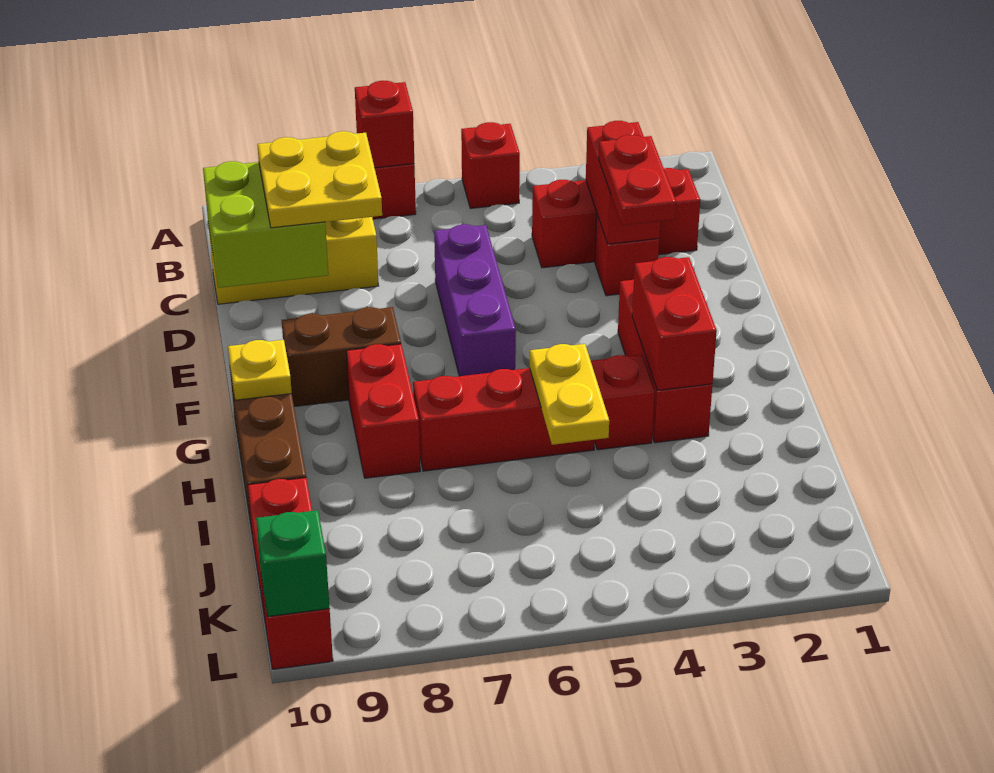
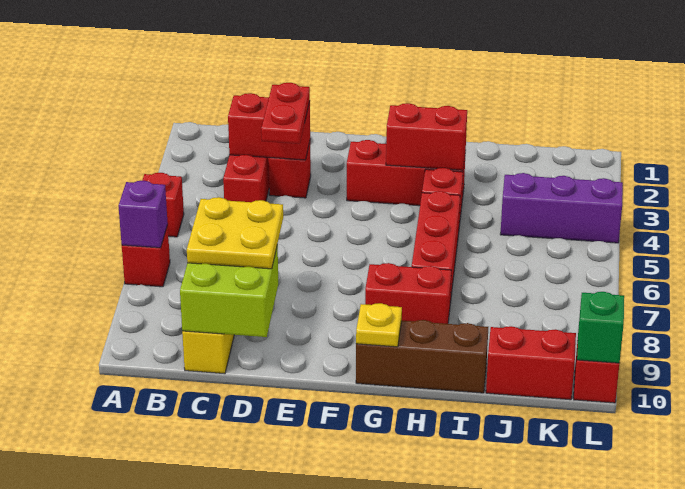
red 1x1 brick [355,81,414,168] -> purple 1x1 brick [119,181,168,248]
red 1x2 plate [599,135,676,225] -> red 1x2 plate turned to [261,83,310,144]
purple 1x3 brick [434,224,516,376] -> purple 1x3 brick moved to [500,173,623,243]
brown 1x2 brick [282,307,401,407] -> none
yellow 1x2 plate [530,344,609,445] -> none

